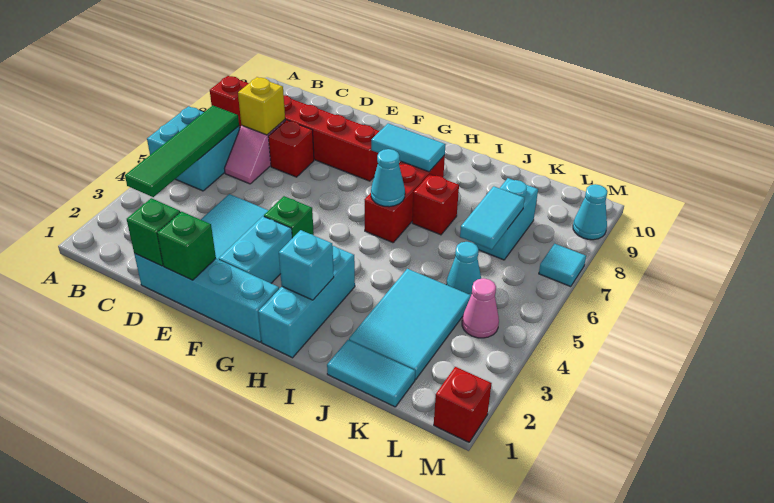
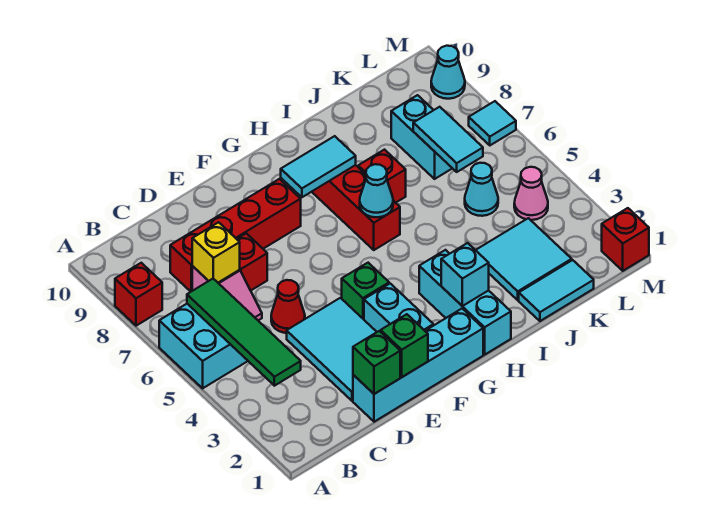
none -> red 1x1 cone [271,280,305,333]
cyan 2x3 tile [349,269,471,379] -> cyan 2x2 tile [476,218,572,300]

